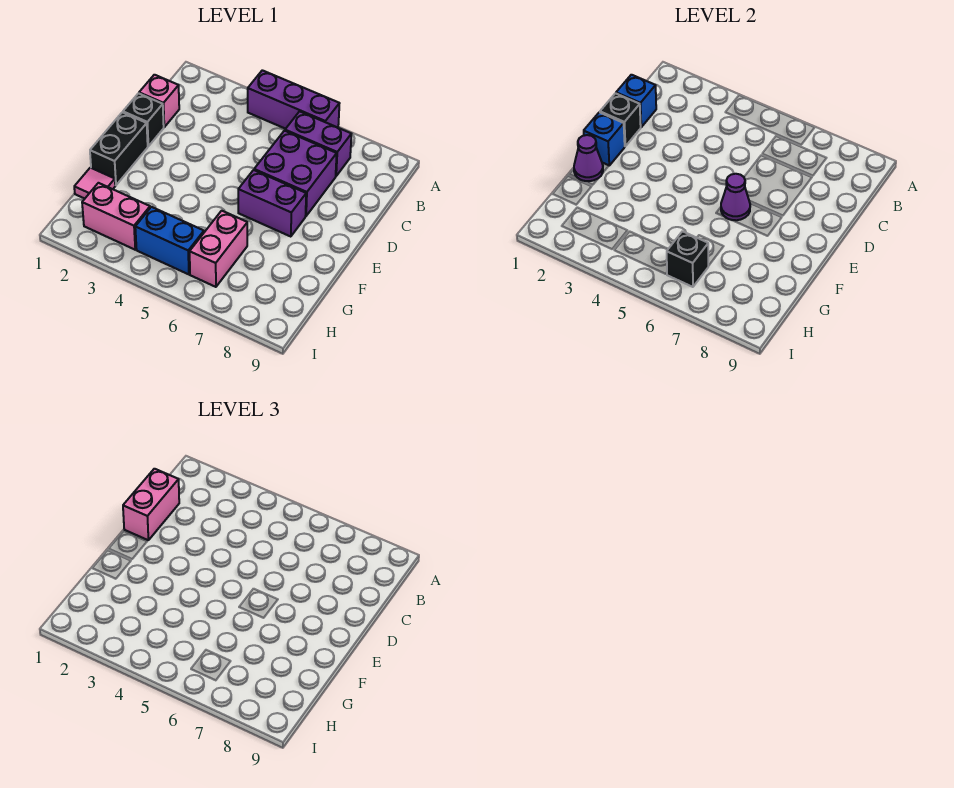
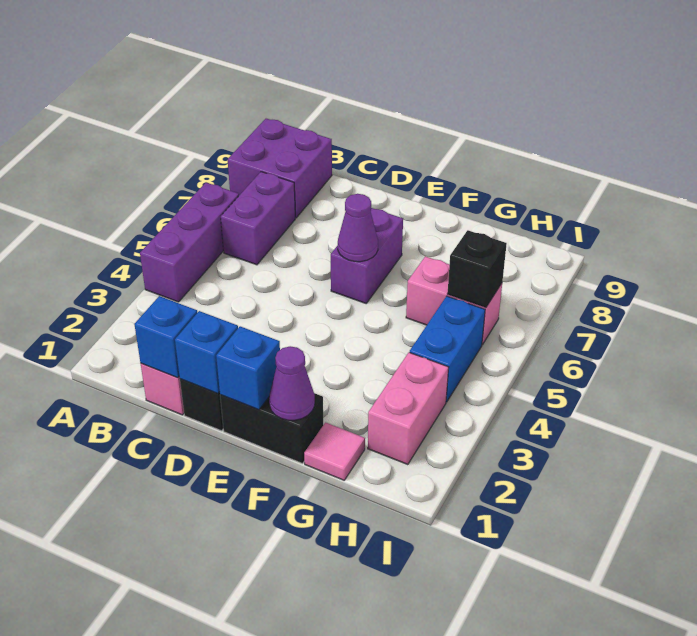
pink 1x2 brick [123,469,179,540] -> none
purple 2x2 brick [254,131,337,216] -> purple 2x2 brick moved to [228,119,332,218]
black 1x1 brick [600,93,641,146] -> blue 1x1 brick [175,311,238,394]

